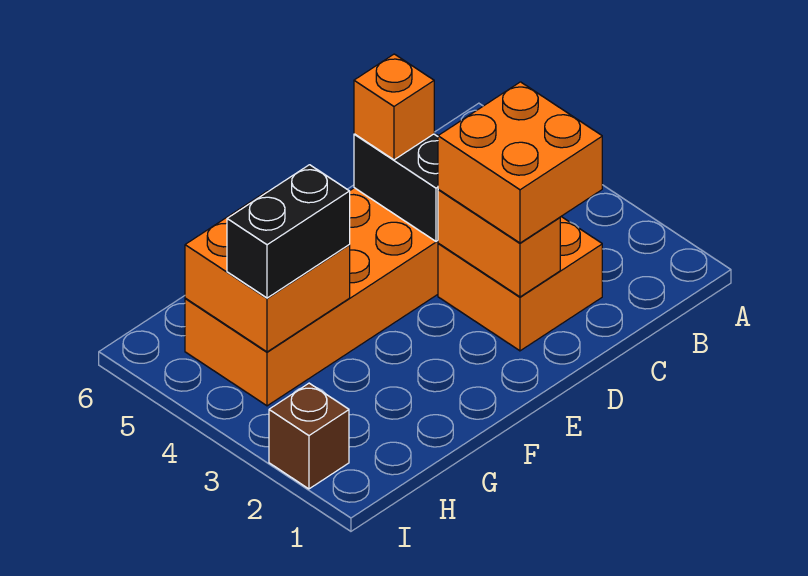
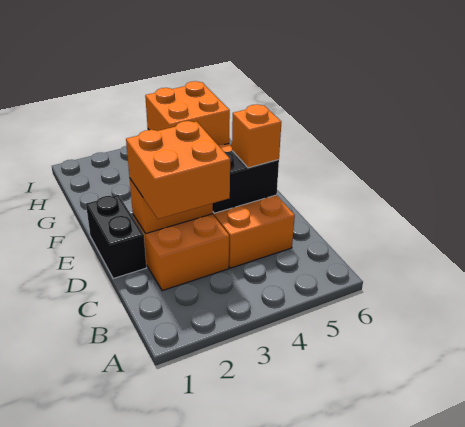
black 1x2 brick [227,165,350,298] -> black 1x2 brick moved to [86,195,146,279]
brown 1x1 brick [269,383,349,489] -> none

